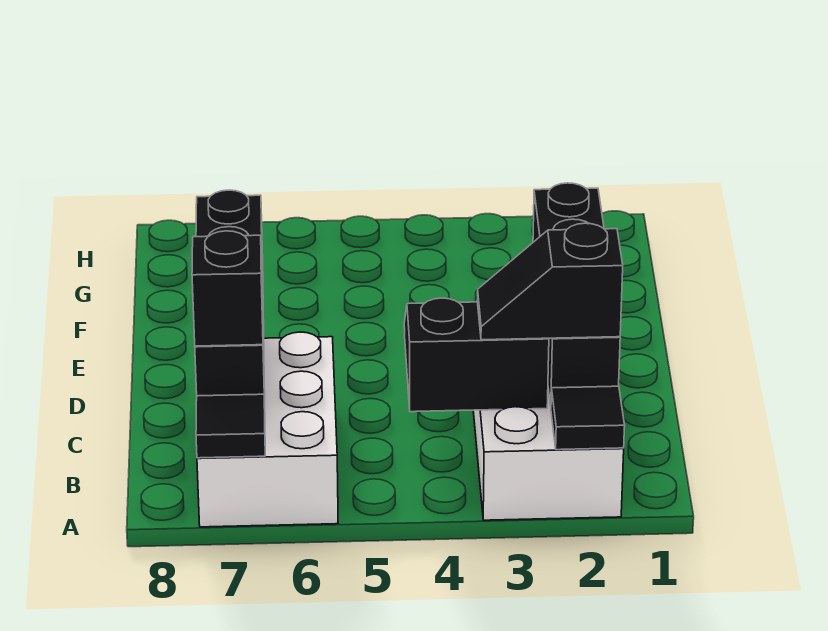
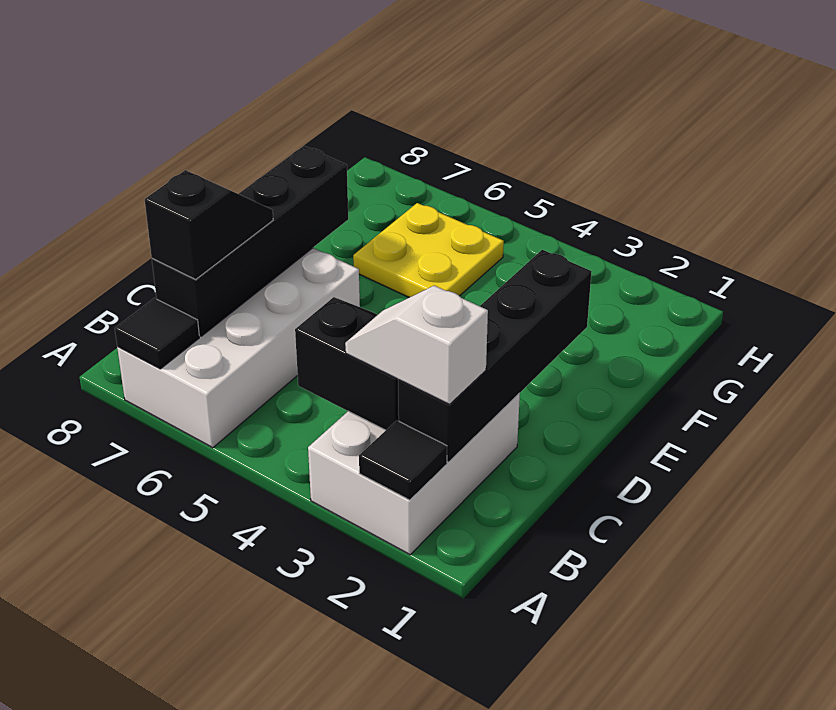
white 2x3 brick [197,332,338,527] -> white 2x4 brick [117,248,360,448]
black 1x2 slope [477,223,623,340] -> white 1x2 slope [345,286,488,404]
none -> yellow 2x2 plate [353,203,504,297]

